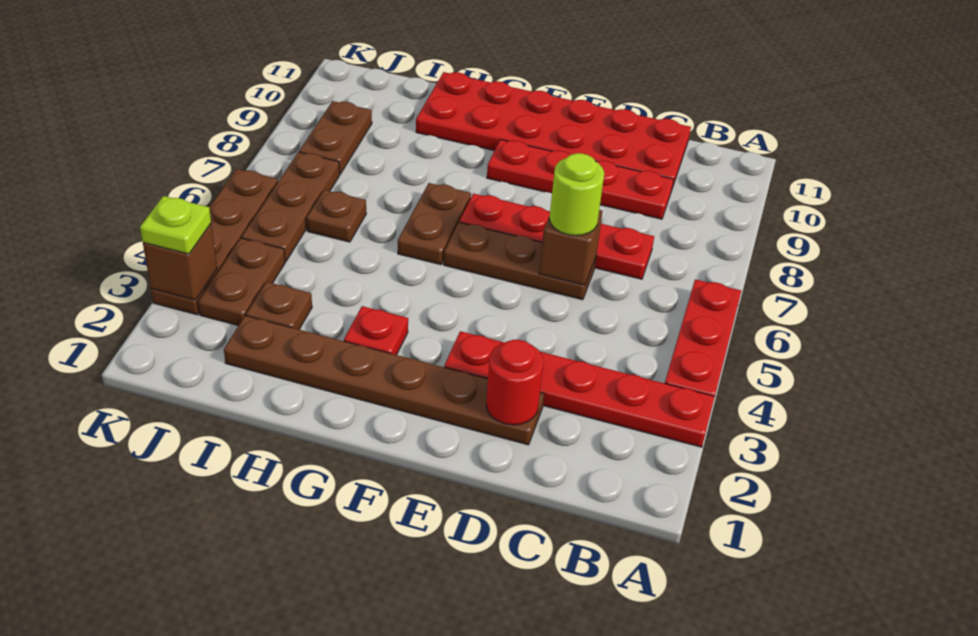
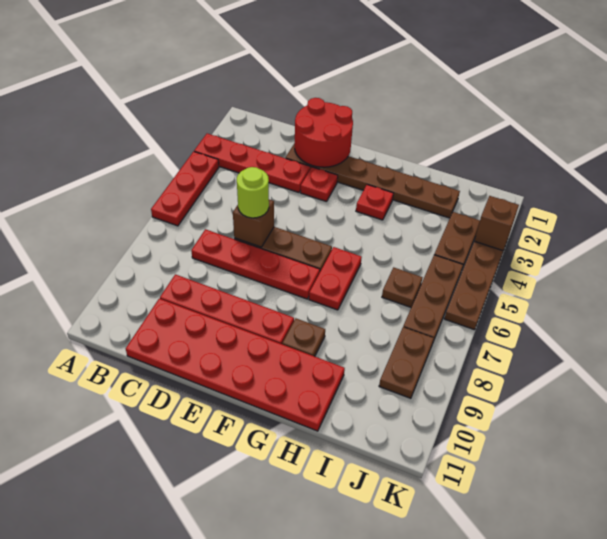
red 1x1 round brick [486,340,543,425] -> red 2x2 round brick [295,98,353,167]
brown 1x2 plate [398,183,471,265] -> red 1x2 plate [309,247,362,310]
brown 1x1 plate [246,282,312,329] -> brown 1x1 plate moved to [282,318,325,356]
lime 1x1 plate [140,196,211,254] -> none

